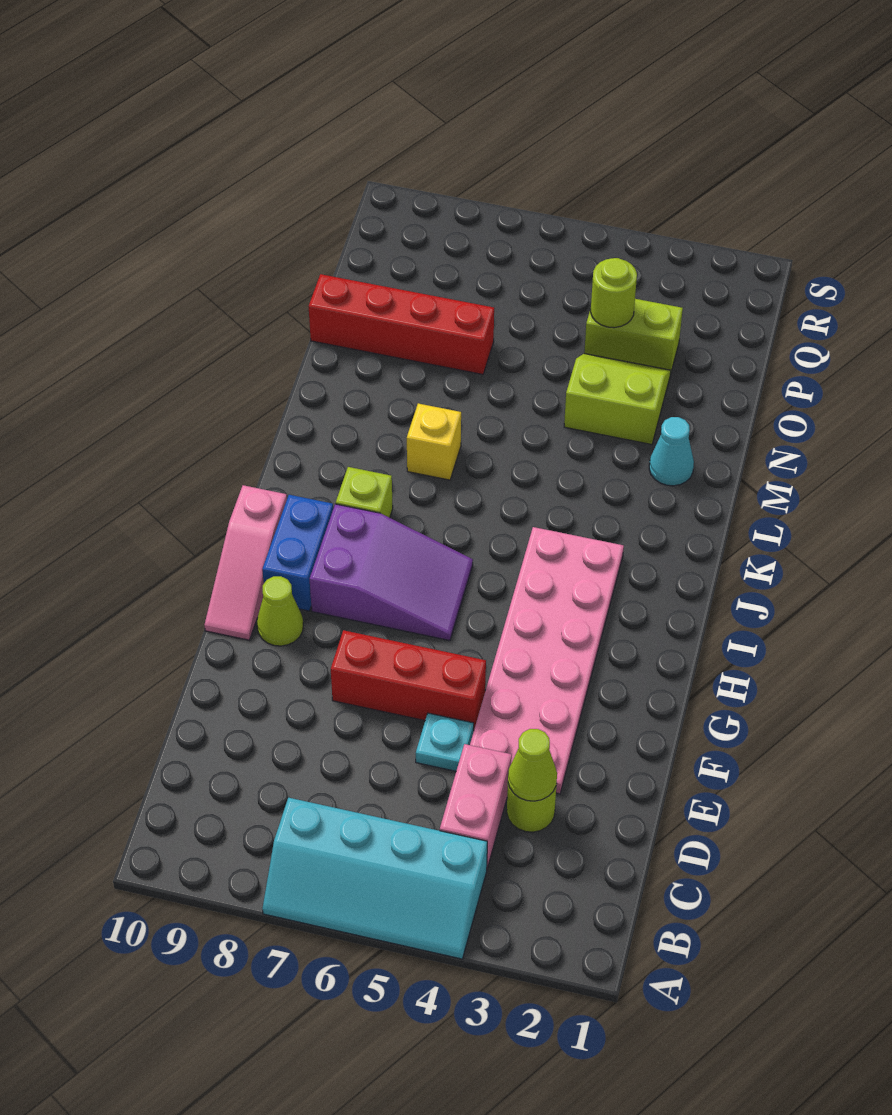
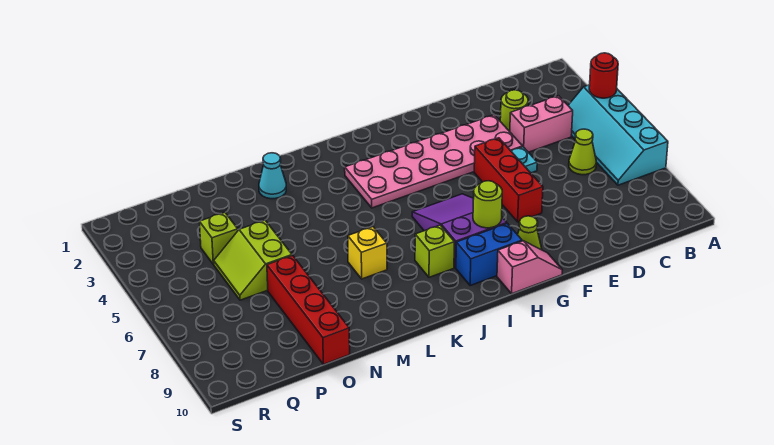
cyan 2x4 slope [262,798,487,959] -> cyan 2x4 slope turned to [568,85,668,185]
none -> red 1x1 round brick [589,53,618,98]
lime 1x1 cone [508,729,557,801] -> lime 1x1 cone moved to [569,129,596,175]
pink 1x3 slope [204,485,287,640] -> pink 1x2 slope [497,241,562,294]
lime 2x2 slope [564,354,671,444] -> lime 2x2 slope moved to [214,220,292,300]
lime 1x2 brick [584,299,683,375] -> lime 1x1 brick [199,212,238,264]
lime 1x1 round brick [591,258,637,328] -> lime 1x1 round brick moved to [473,181,502,228]

